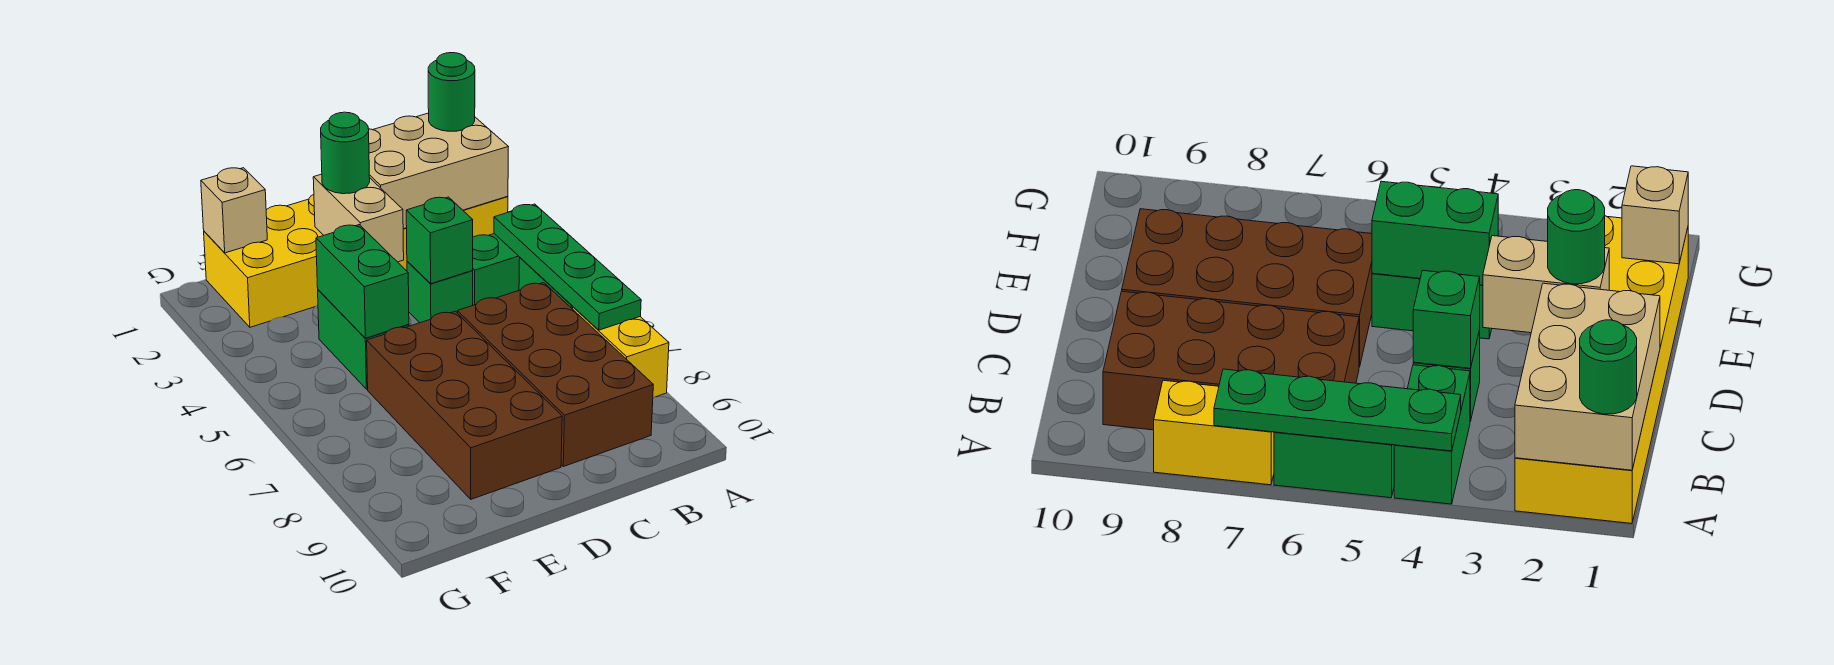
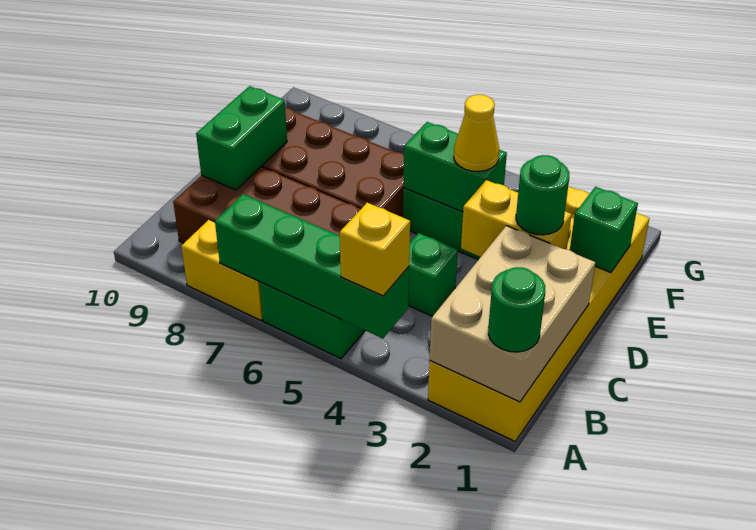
green 1x2 brick [472,234,520,305] -> green 1x2 brick moved to [196,86,287,190]
green 1x4 plate [494,204,641,330] -> green 1x4 brick [215,194,409,338]
none -> yellow 1x1 brick [340,202,410,296]
green 1x1 brick [406,197,473,284] -> green 1x1 brick moved to [570,187,638,273]
tan 1x2 brick [313,174,404,262] -> yellow 1x2 brick [461,180,572,257]
none -> yellow 1x1 cone [454,95,499,172]
tan 1x1 brick [201,168,267,253] -> none

